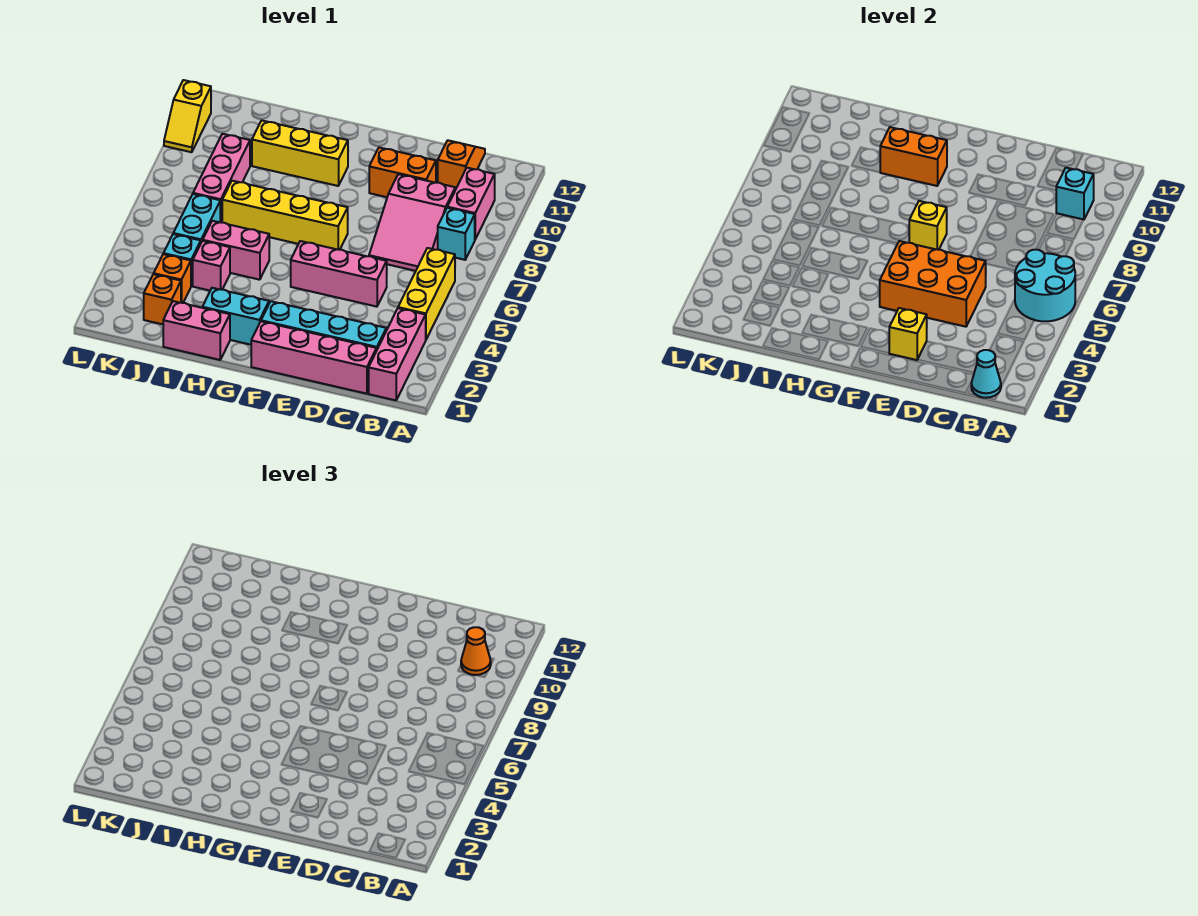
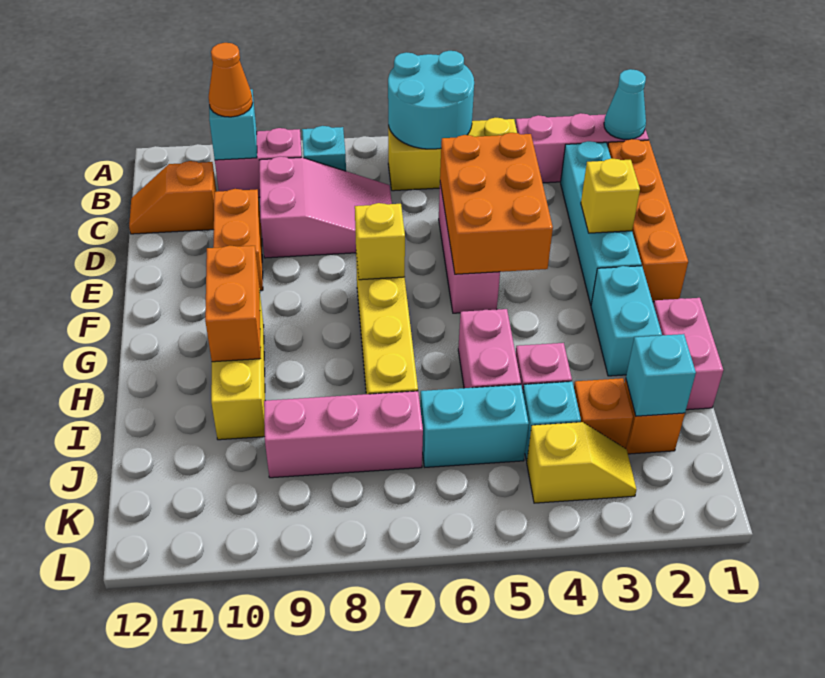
pink 1x4 brick [251,321,376,394] -> orange 1x4 brick [608,139,688,302]
none -> cyan 1x1 brick [626,334,696,416]
yellow 1x2 slope [164,80,211,152] -> yellow 1x2 slope moved to [527,422,637,503]

